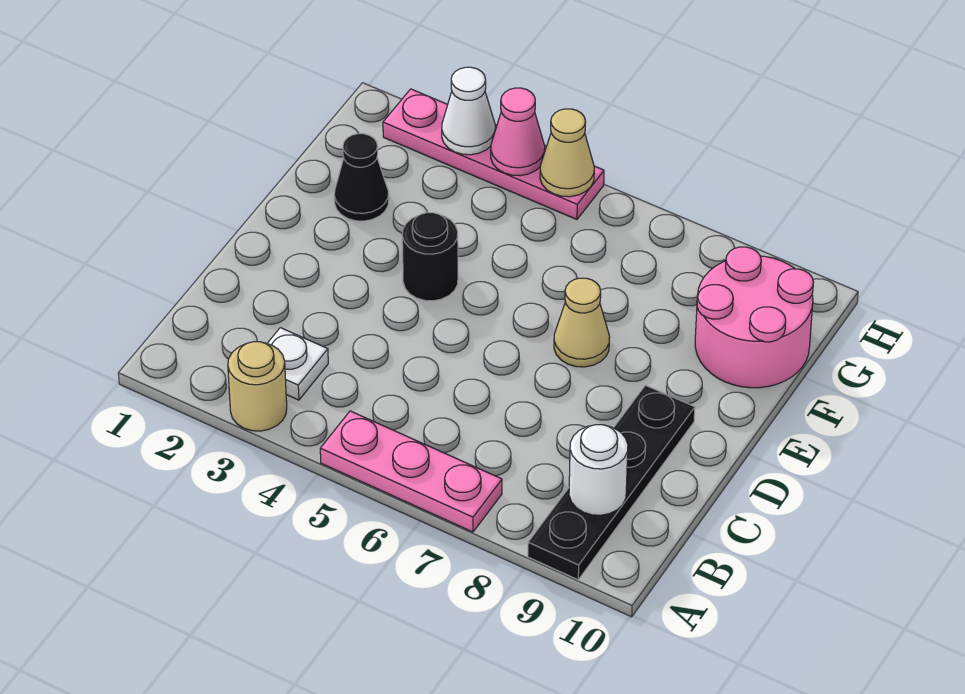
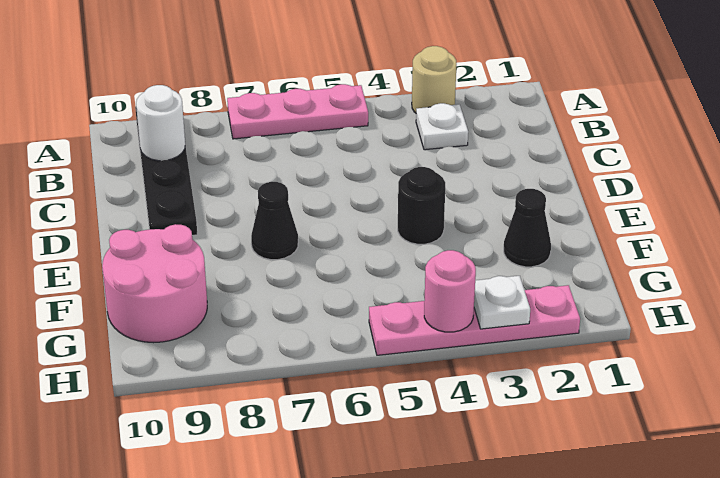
tan 1x1 cone [554,278,610,367] -> black 1x1 cone [251,182,298,260]
white 1x1 cone [442,67,495,155] -> white 1x1 plate [474,276,530,329]
pink 1x1 cone [491,88,545,176] -> pink 1x1 round brick [424,250,476,332]
tan 1x1 cone [540,109,594,197] -> none

